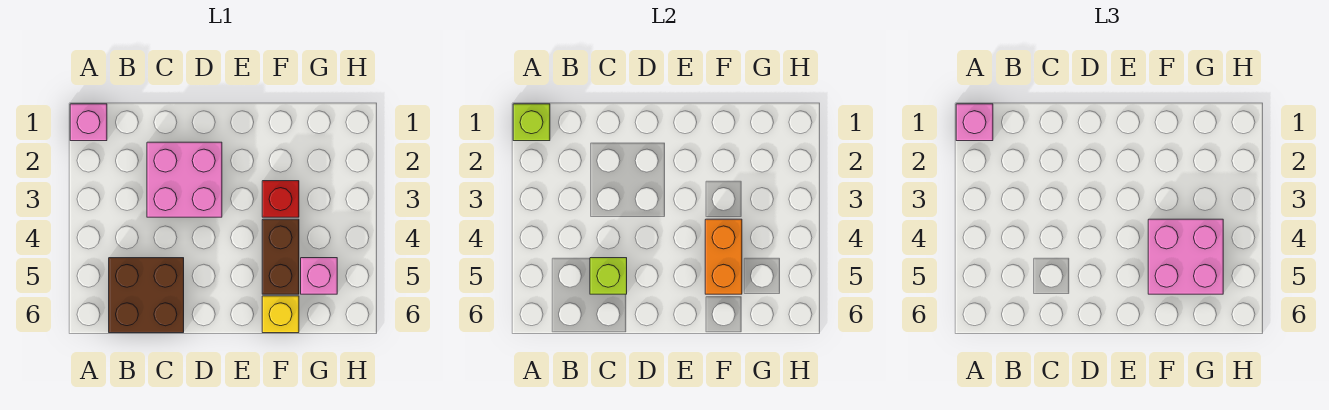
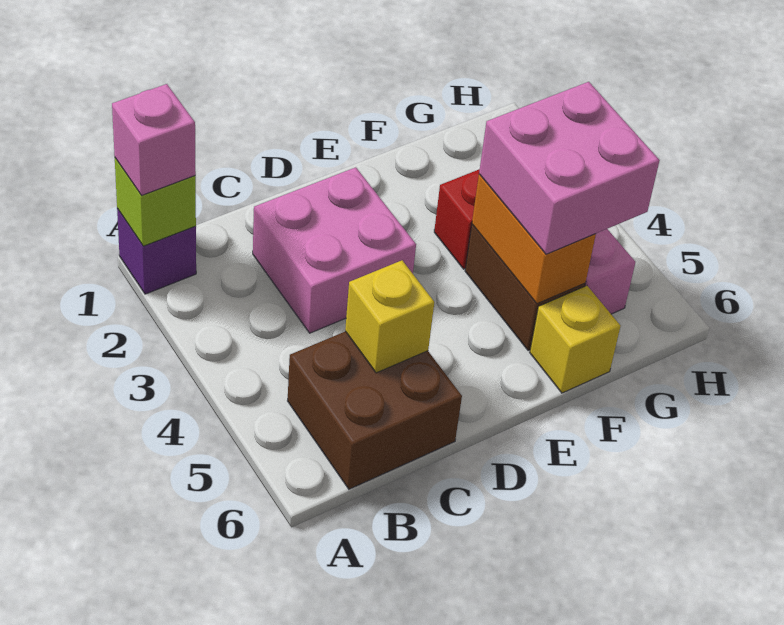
pink 1x1 brick [70,104,107,141] -> purple 1x1 brick [117,208,196,294]
lime 1x1 brick [590,258,627,294] -> yellow 1x1 brick [345,260,434,373]

